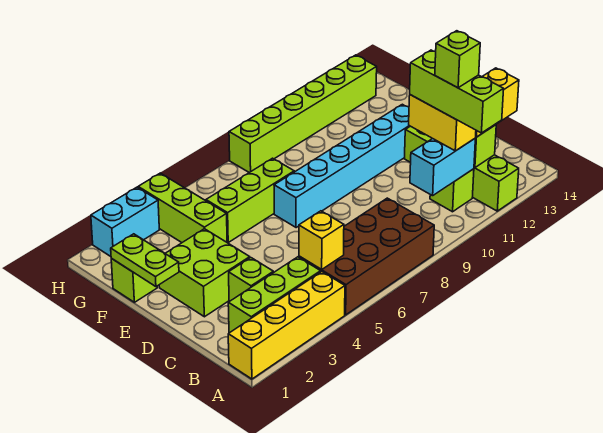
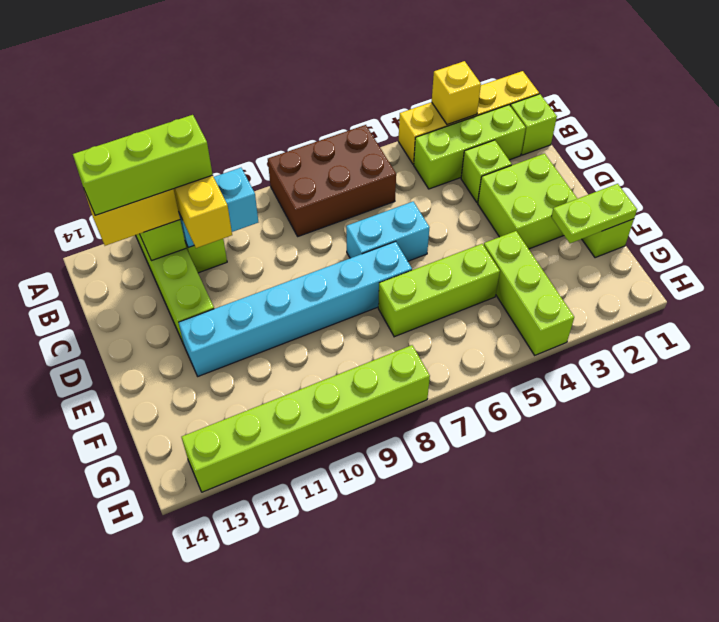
brown 2x4 brick [299,198,434,315] -> brown 2x3 brick [268,125,396,236]
lime 1x3 brick [410,50,504,133] -> lime 1x3 brick turned to [73,115,213,215]
yellow 1x1 brick [299,211,344,269] -> yellow 1x1 brick moved to [432,61,481,125]
lime 1x1 brick [435,31,480,88] -> lime 1x1 brick moved to [510,94,557,155]
lime 1x2 plate [111,234,179,287] -> lime 1x2 plate turned to [551,184,637,243]
cyan 1x2 brick [91,187,159,256] -> cyan 1x2 brick moved to [346,202,429,261]

